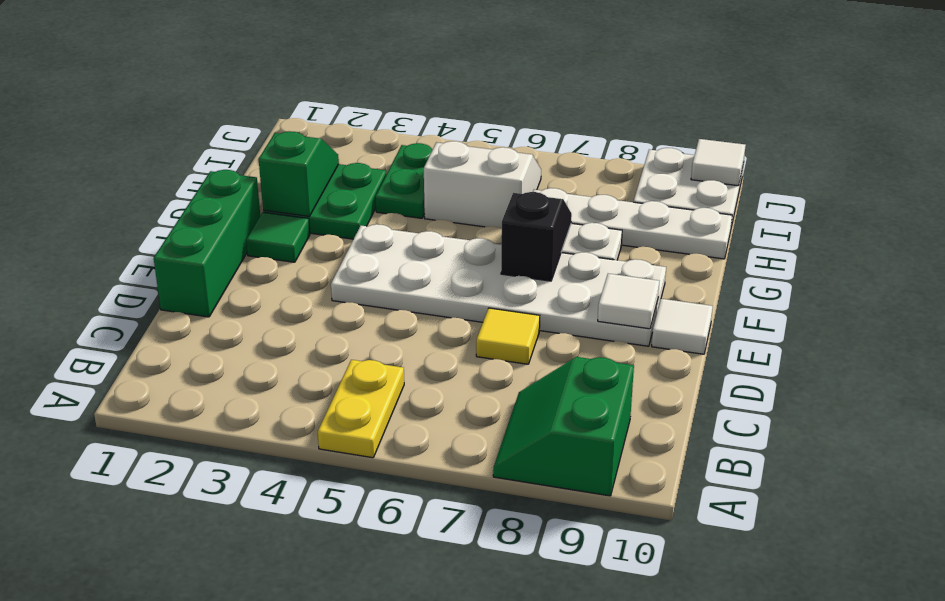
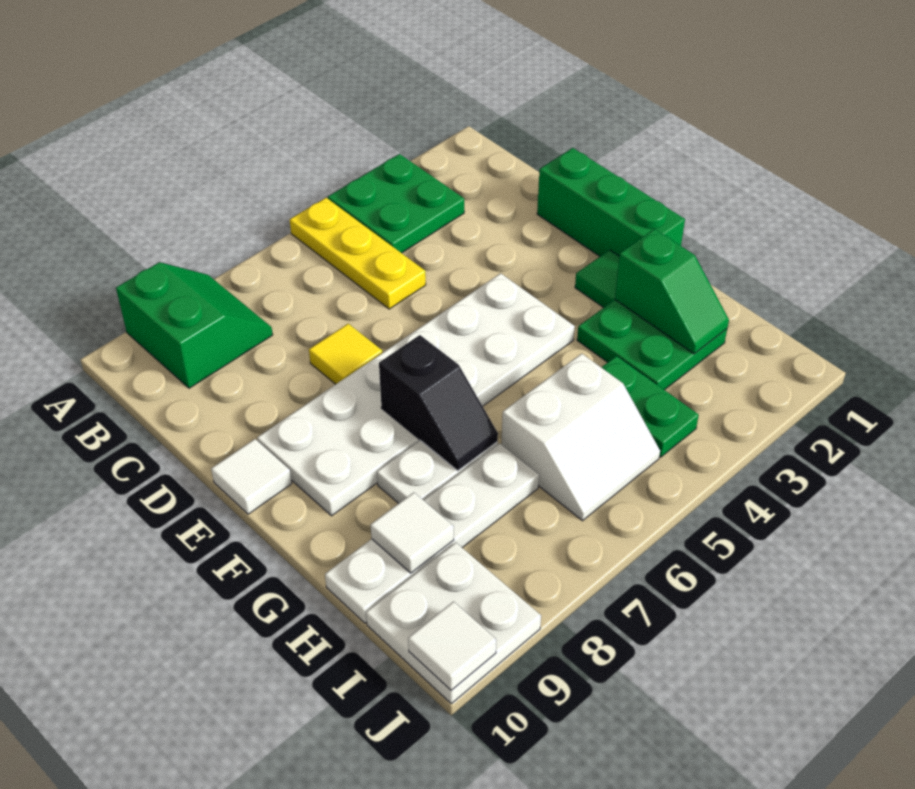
none -> green 2x2 plate [328,154,464,253]
yellow 1x2 plate [318,360,404,458] -> yellow 1x3 plate [290,198,426,309]
white 1x1 tile [598,274,659,329] -> white 1x1 tile moved to [371,492,454,573]

